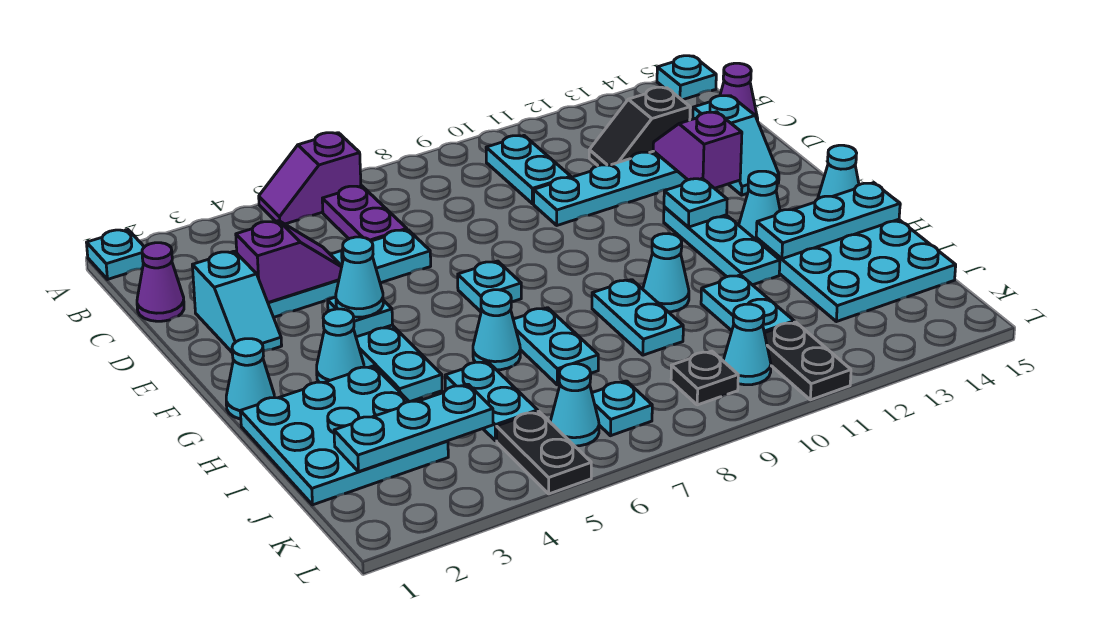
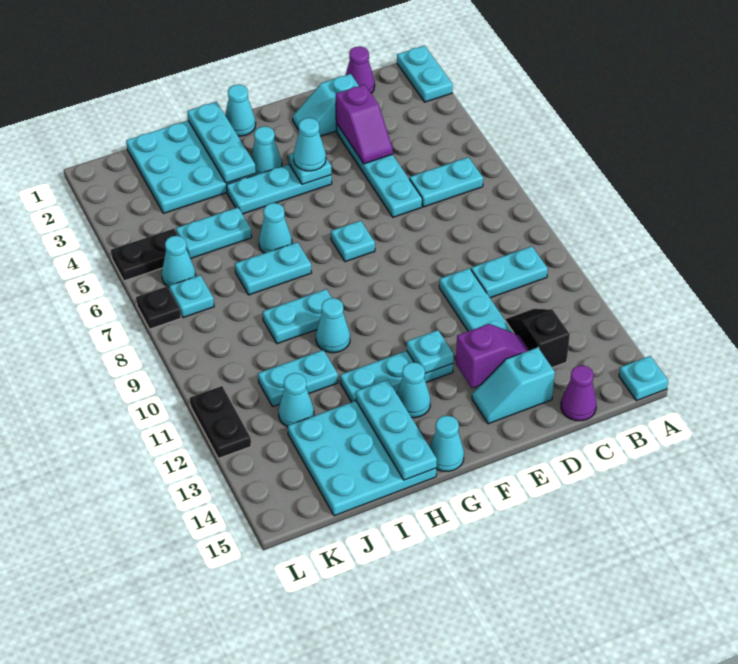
cyan 1x1 plate [87,230,144,279] -> cyan 1x2 plate [397,46,453,102]
purple 1x2 slope [259,133,361,224] -> none
purple 1x2 plate [322,186,407,241] -> cyan 1x2 plate [409,157,483,207]
cyan 1x3 plate [334,384,493,472] -> cyan 1x3 plate moved to [187,102,256,183]
black 1x1 plate [671,351,738,405] -> black 1x1 plate moved to [136,286,181,329]
cyan 1x1 cone [723,304,771,385] -> cyan 1x1 cone moved to [279,373,314,427]
black 1x2 plate [765,322,851,400] -> black 1x2 plate turned to [190,386,251,459]

